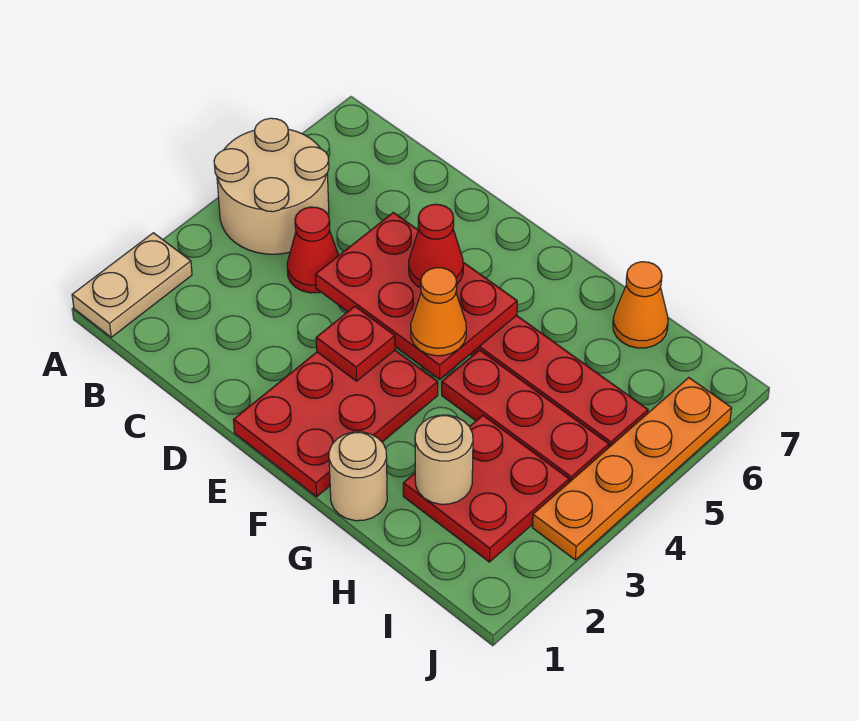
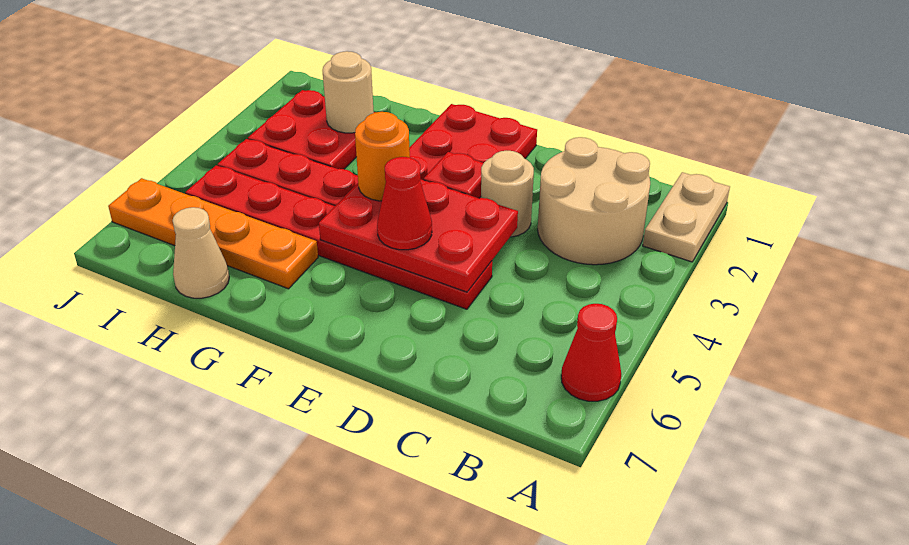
tan 2x2 round brick [214,118,329,254] -> tan 2x2 round brick moved to [538,137,650,265]
red 1x1 cone [287,207,339,293] -> red 1x1 cone moved to [561,304,621,401]
orange 1x1 cone [411,268,466,356] -> orange 1x1 round brick [355,112,410,201]
tan 1x1 round brick [329,432,387,521] -> tan 1x1 round brick moved to [481,151,534,237]
orange 1x1 cone [613,262,668,348] -> tan 1x1 cone [172,207,229,298]
orange 1x4 plate [532,378,732,560] -> orange 1x4 plate turned to [108,178,318,289]

